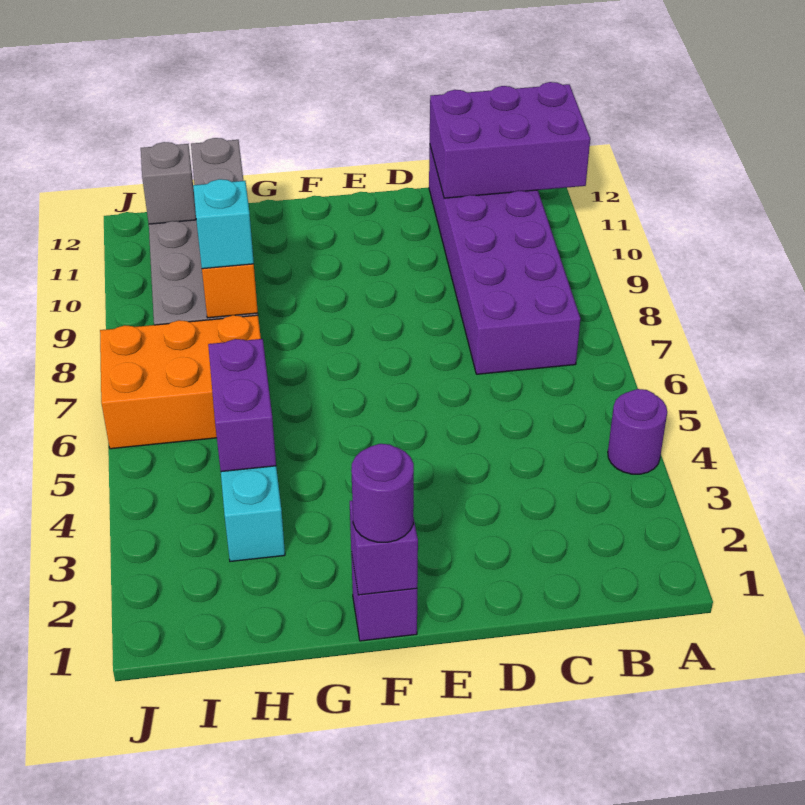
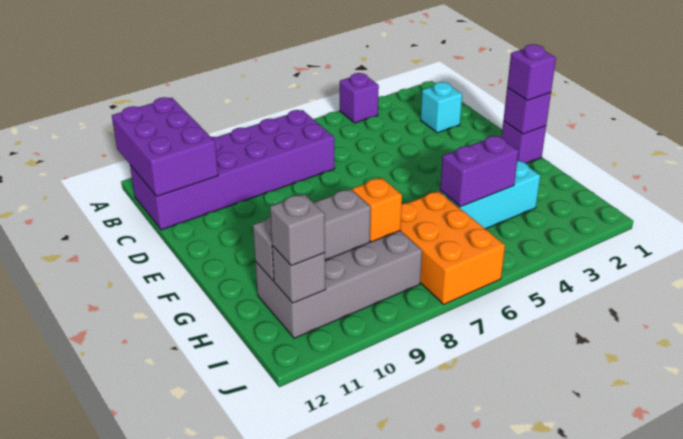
purple 1x1 round brick [608,389,667,474] -> purple 1x1 brick [340,73,379,123]
purple 1x1 round brick [351,444,414,542] -> purple 1x1 brick [507,44,556,100]
cyan 1x1 brick [193,179,254,269] -> cyan 1x1 brick moved to [421,82,462,133]
none -> grey 1x1 brick [270,194,325,266]

